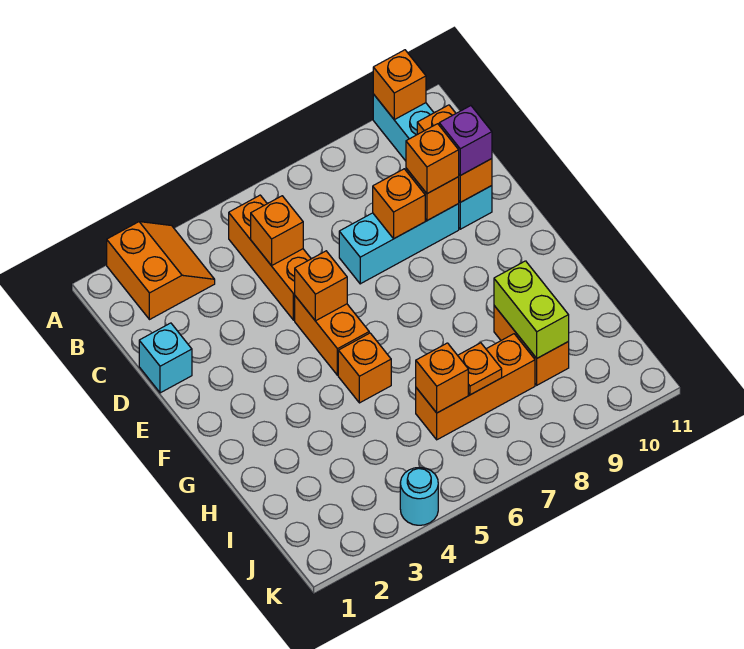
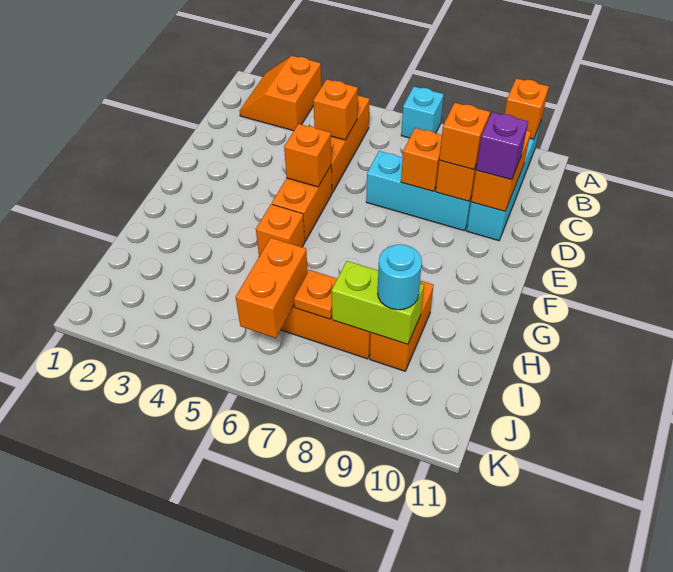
orange 2x2 slope [107,222,215,320] -> orange 2x2 slope turned to [240,56,321,131]
cyan 1x1 brick [139,323,192,393] -> cyan 1x1 brick moved to [401,87,444,138]
lime 1x2 brick [494,261,569,358] -> lime 1x2 brick turned to [331,261,424,344]
orange 1x1 brick [416,343,468,413] -> orange 1x2 brick [236,238,308,338]
cyan 1x1 round brick [400,467,438,525] -> cyan 1x1 round brick moved to [378,244,422,310]

